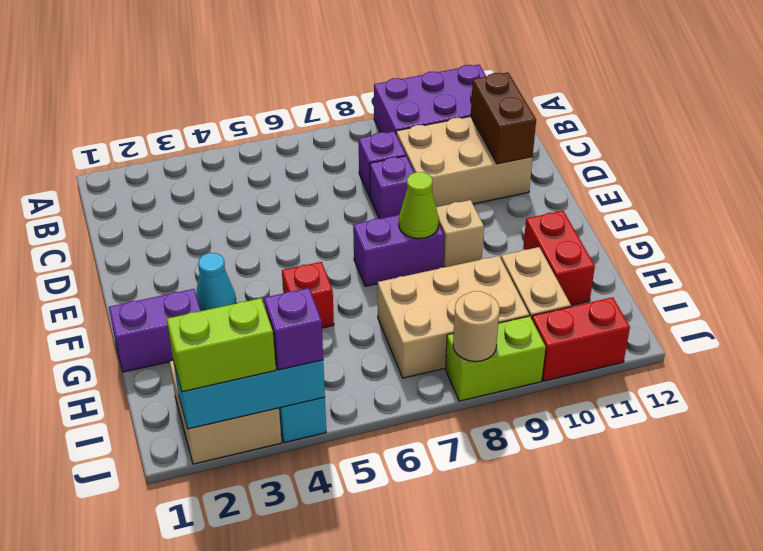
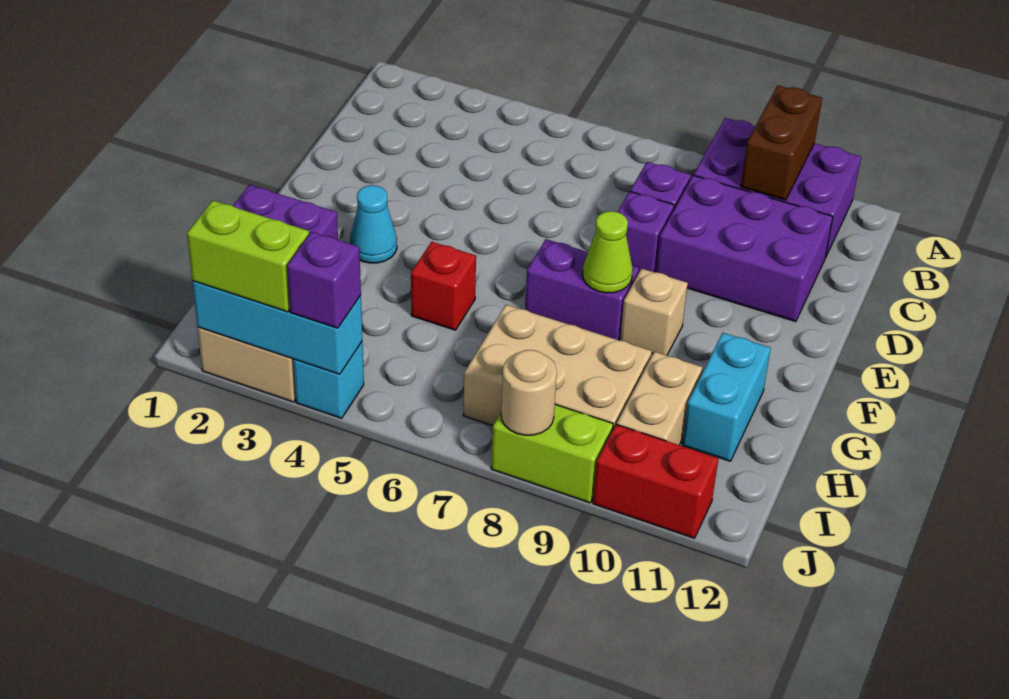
tan 2x3 brick [396,116,533,207] -> purple 2x3 brick [656,175,833,322]
brown 1x2 brick [471,73,536,164] -> brown 1x2 brick moved to [741,86,822,200]
red 1x2 brick [523,211,595,305] -> cyan 1x2 brick [682,333,771,461]

